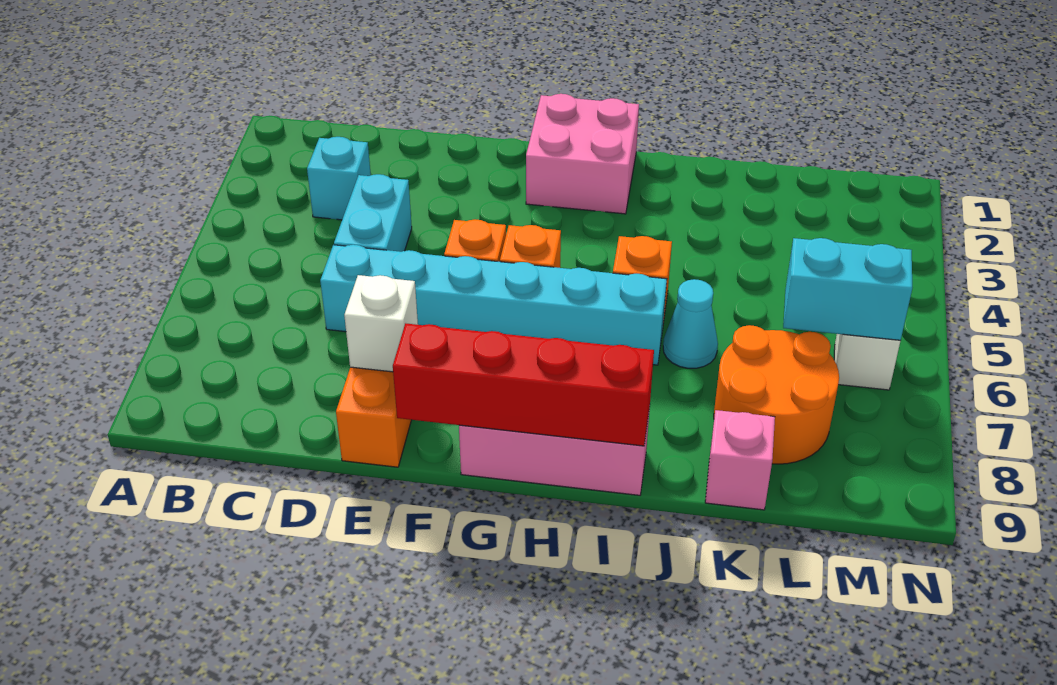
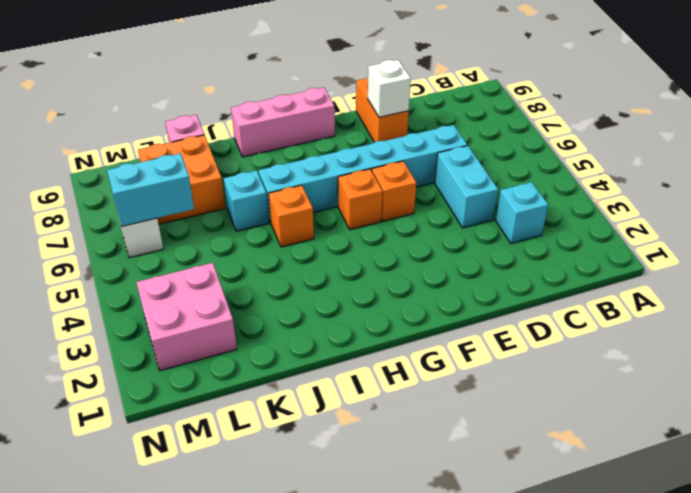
red 1x4 brick [393,323,654,446] -> none
pink 2x2 brick [526,94,639,214] -> pink 2x2 brick moved to [136,263,237,371]
cyan 1x1 cone [663,279,718,368] -> cyan 1x1 brick [224,171,269,231]
orange 2x2 round brick [714,325,839,464] -> orange 2x2 brick [138,135,225,224]

